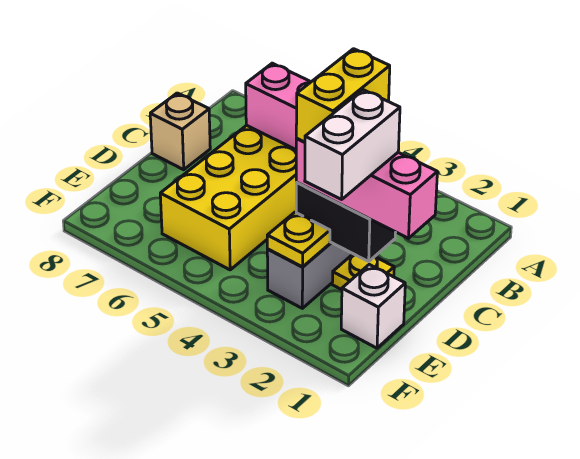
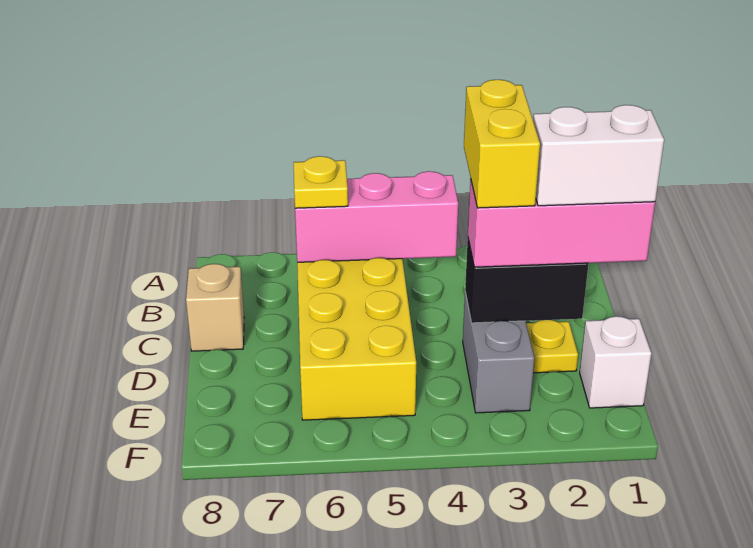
white 1x2 brick [305,90,400,199] -> white 1x2 brick turned to [533,105,664,206]
yellow 1x1 plate [267,212,330,267] -> yellow 1x1 plate moved to [294,156,348,208]

